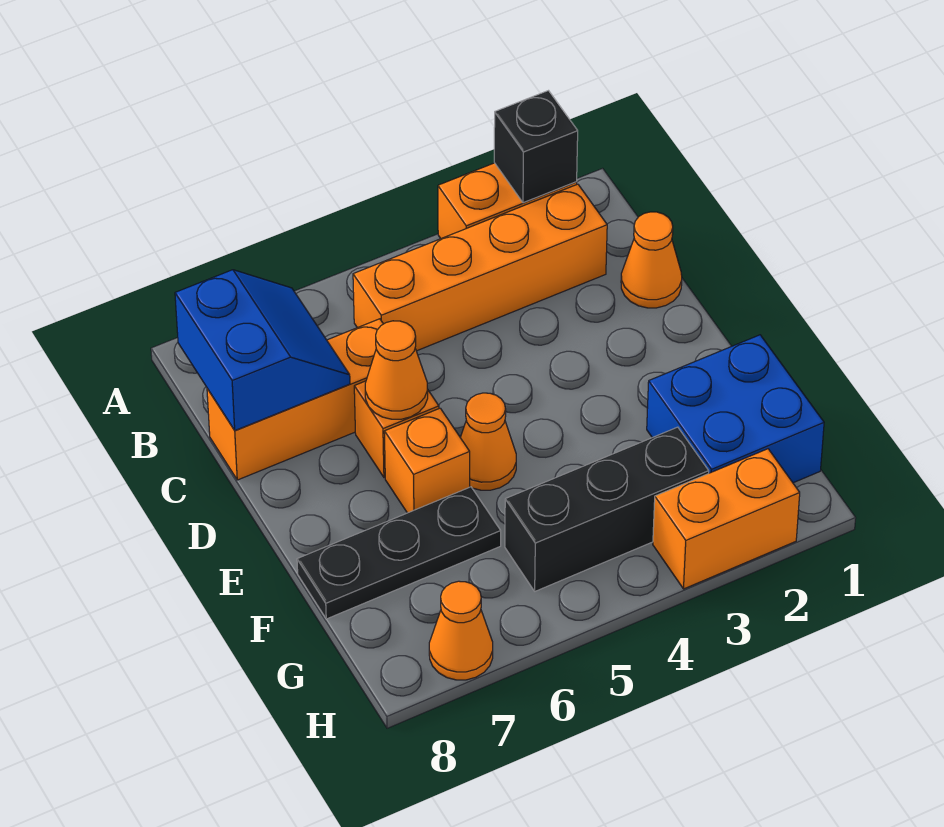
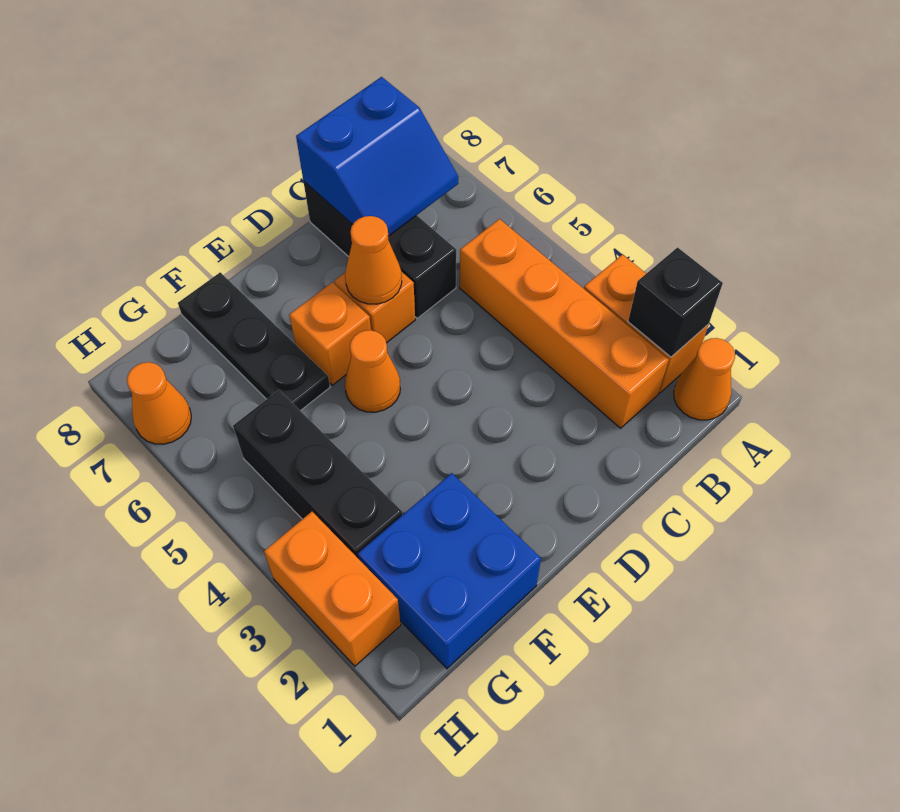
orange 1x1 cone [621,212,682,308] -> orange 1x1 cone moved to [674,338,735,420]
orange 1x3 brick [207,319,383,480] -> black 1x3 brick [303,181,456,318]

